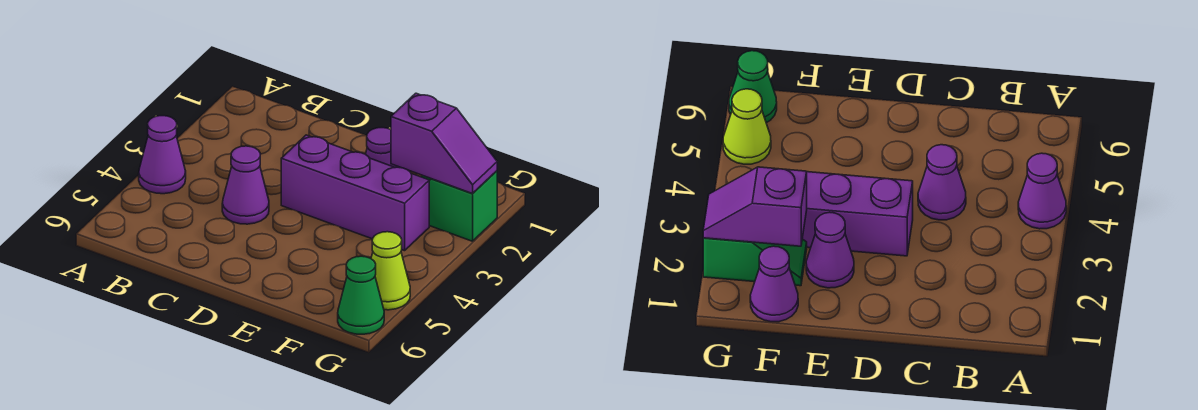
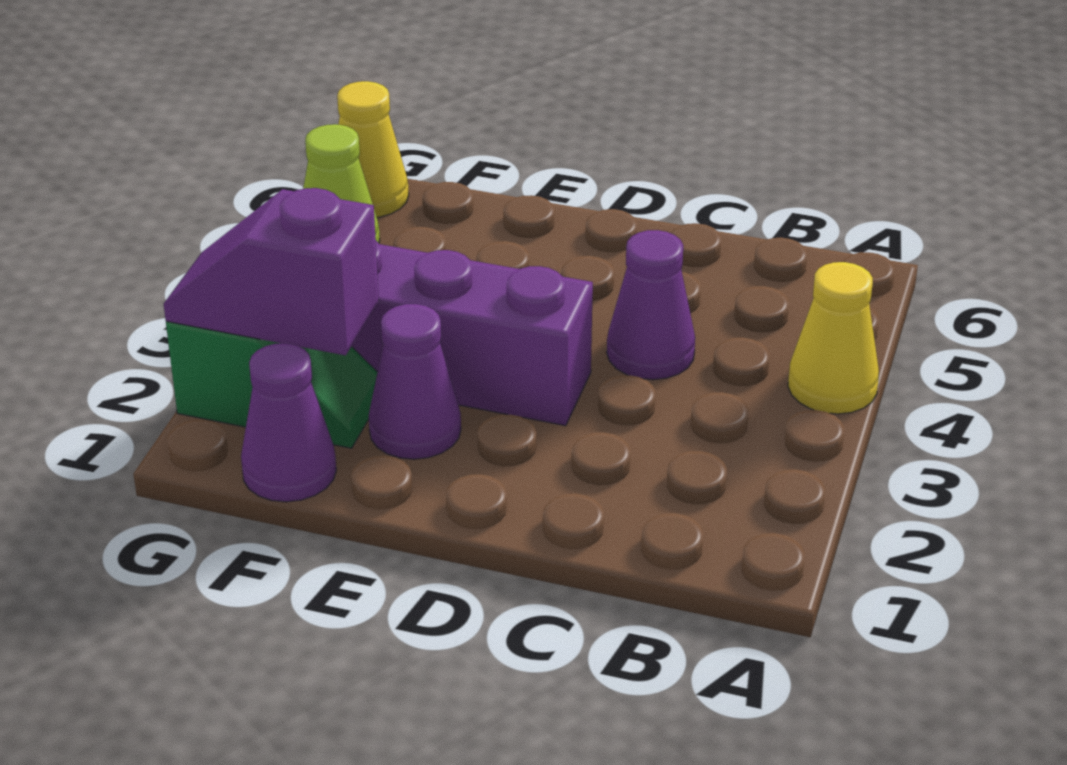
purple 1x1 cone [139,116,186,194] -> yellow 1x1 cone [788,262,879,414]
green 1x1 cone [338,256,384,334] -> yellow 1x1 cone [337,81,409,217]

